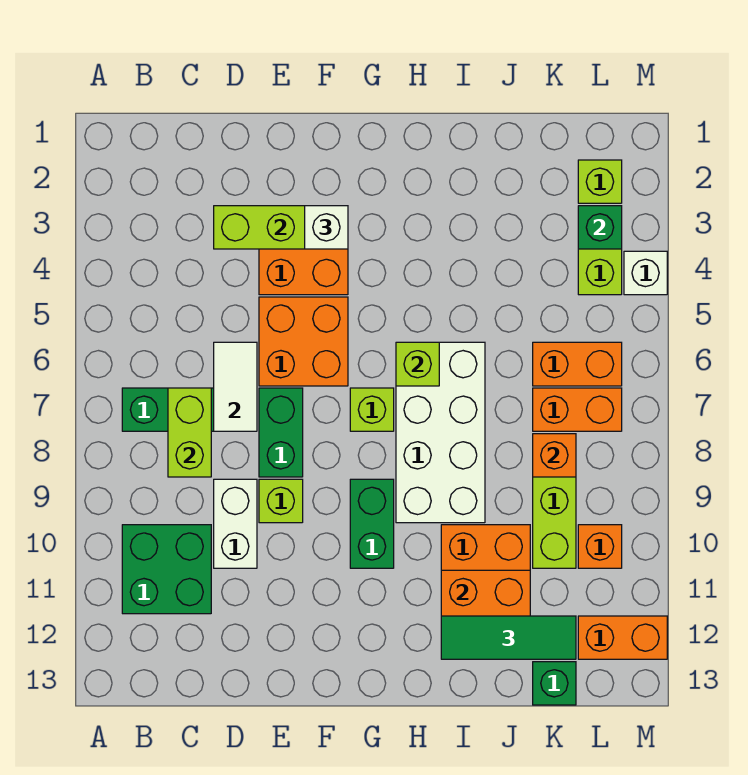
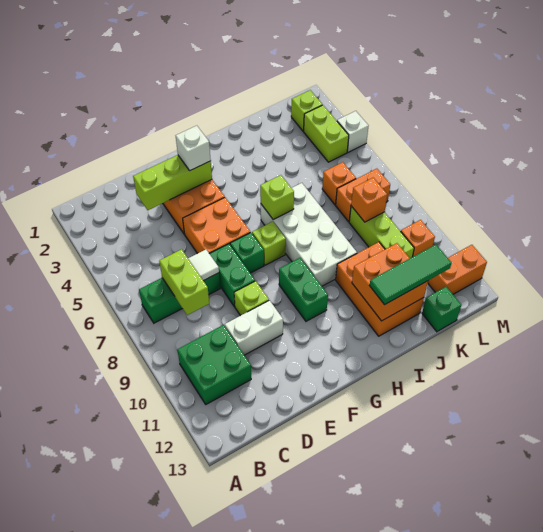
white 1x2 tile [214,342,257,431] -> white 1x1 tile [188,250,219,281]
white 1x2 brick [214,479,257,568] -> white 1x2 brick turned to [225,300,283,355]
orange 1x2 brick [533,342,622,386] -> orange 1x1 brick [322,162,356,205]
green 1x1 brick [578,206,622,249] -> green 1x1 brick moved to [230,232,264,273]

